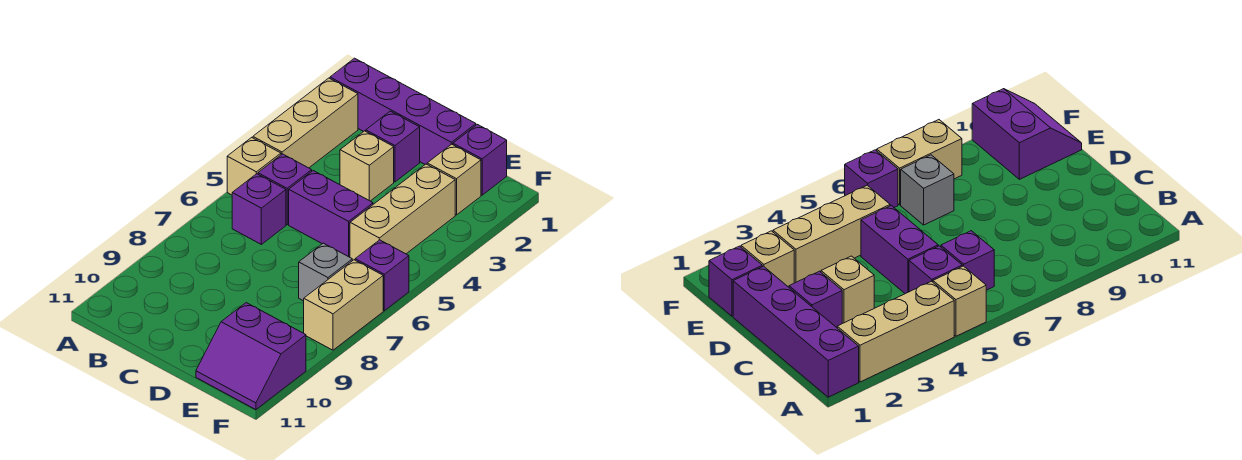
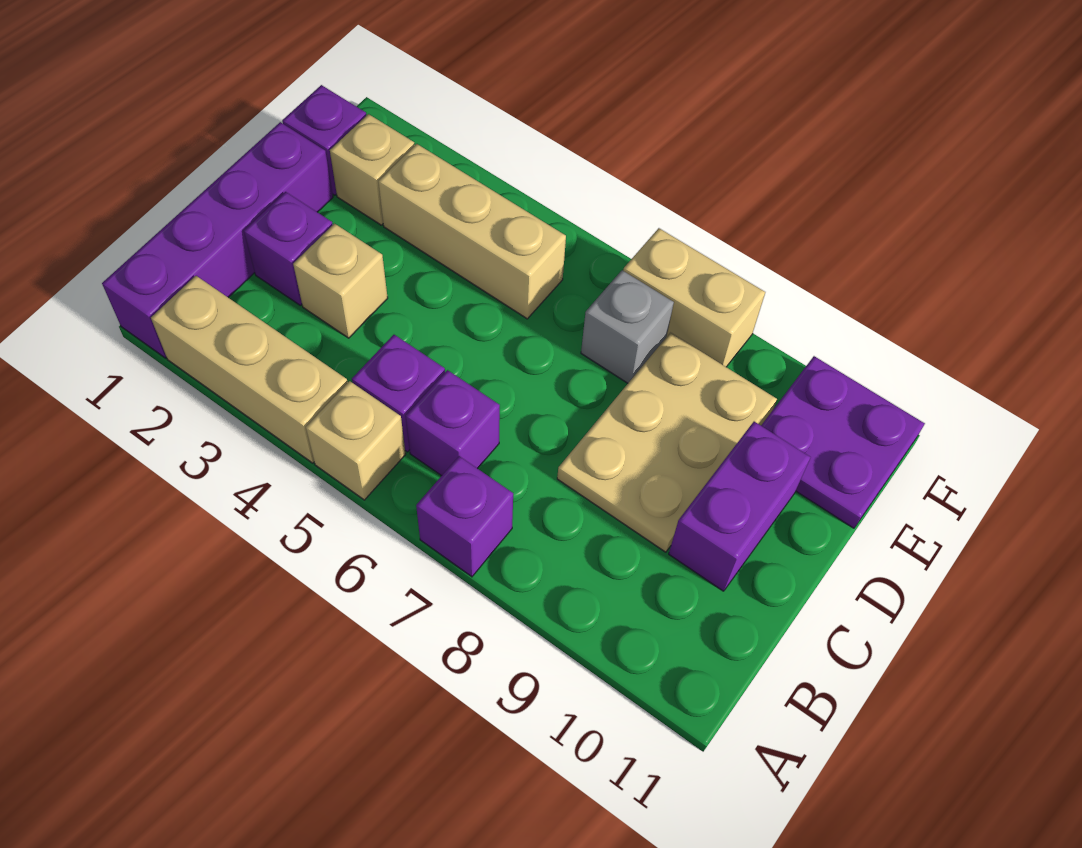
purple 1x2 brick [289,171,373,257] -> purple 1x2 brick moved to [669,422,811,591]
none -> tan 2x3 plate [557,333,777,552]
purple 2x2 slope [196,303,306,410] -> purple 2x2 plate [761,356,925,528]
purple 1x1 brick [355,240,409,311] -> purple 1x1 brick moved to [416,456,513,577]

